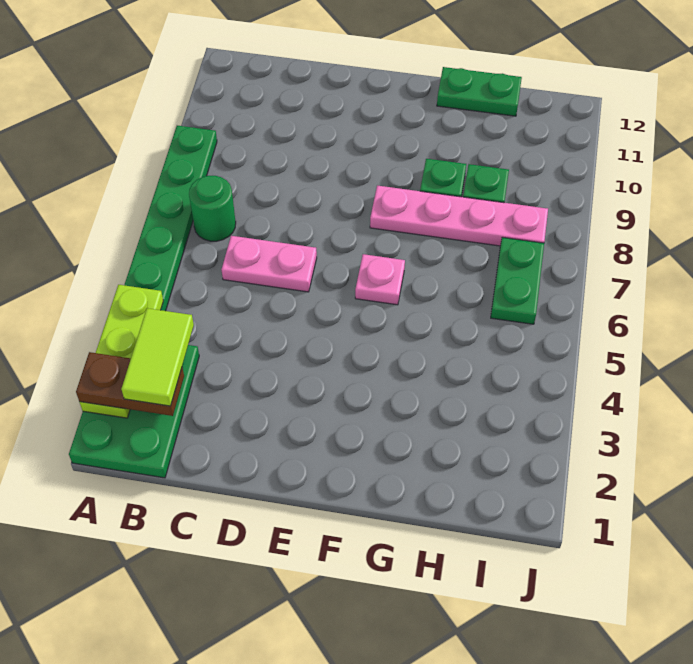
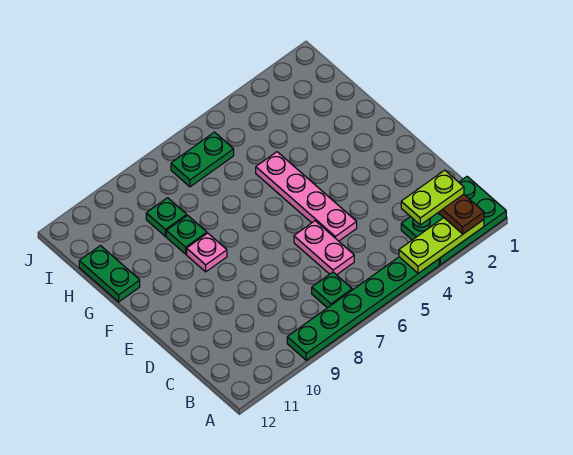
lime 1x2 tile [121,308,194,406] -> lime 1x2 plate [401,170,464,225]
green 1x1 round brick [189,176,236,241] -> green 1x1 plate [312,272,352,308]
pink 1x1 plate [355,254,405,305] -> pink 1x1 plate moved to [187,233,227,272]
pink 1x4 plate [370,185,548,246] -> pink 1x4 plate moved to [256,152,357,241]

